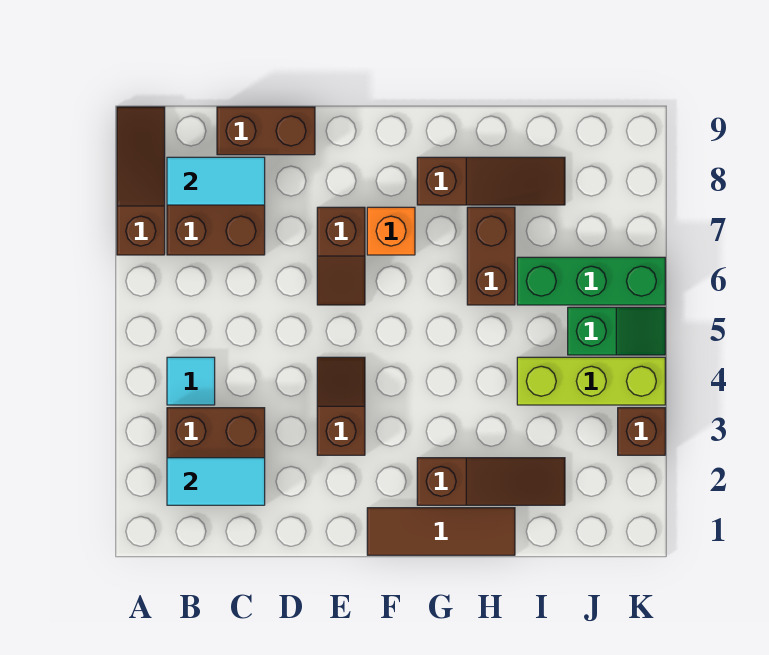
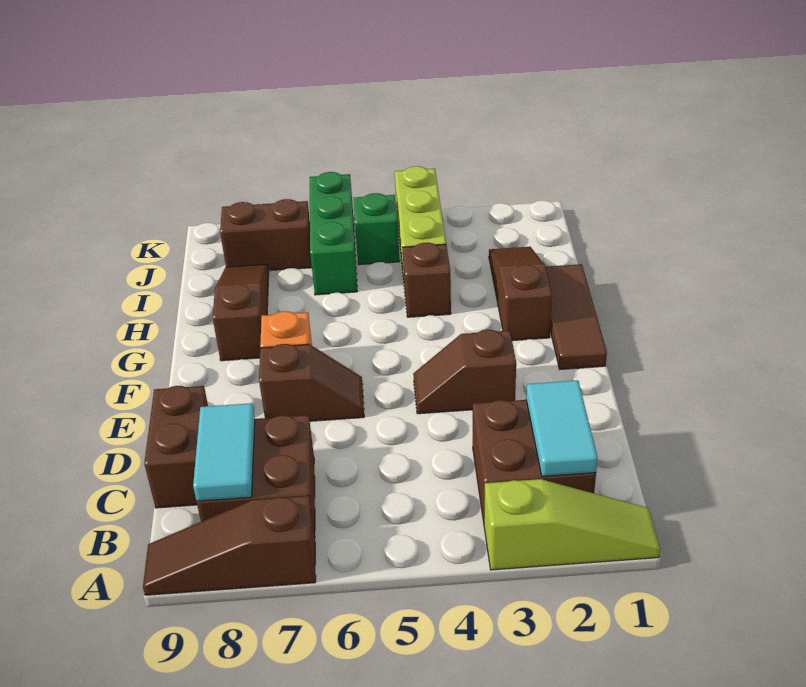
none -> lime 1x3 slope [484,479,660,570]
cyan 1x1 tile [167,357,215,405] -> none
brown 1x2 brick [467,207,515,305] -> brown 1x2 brick moved to [220,199,312,271]
brown 1x1 brick [618,408,665,455] -> brown 1x1 brick moved to [403,243,451,317]

